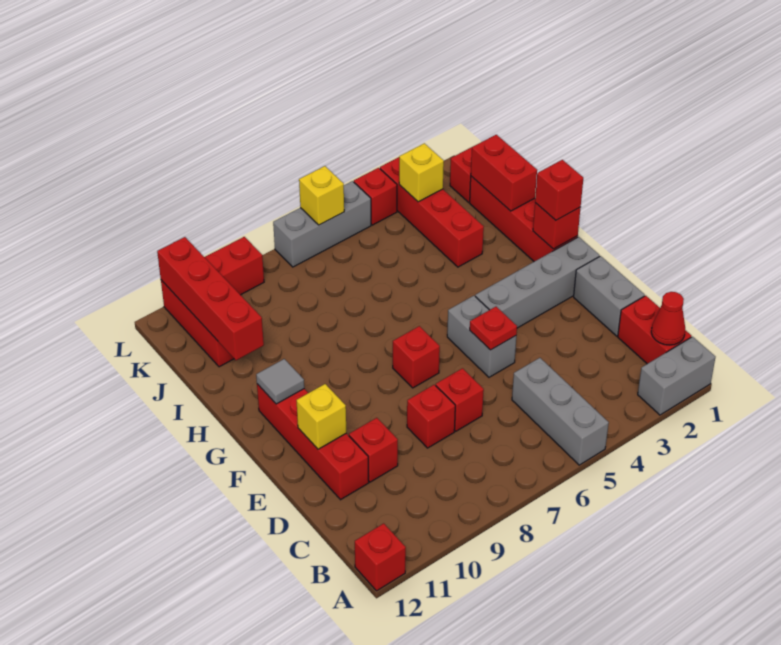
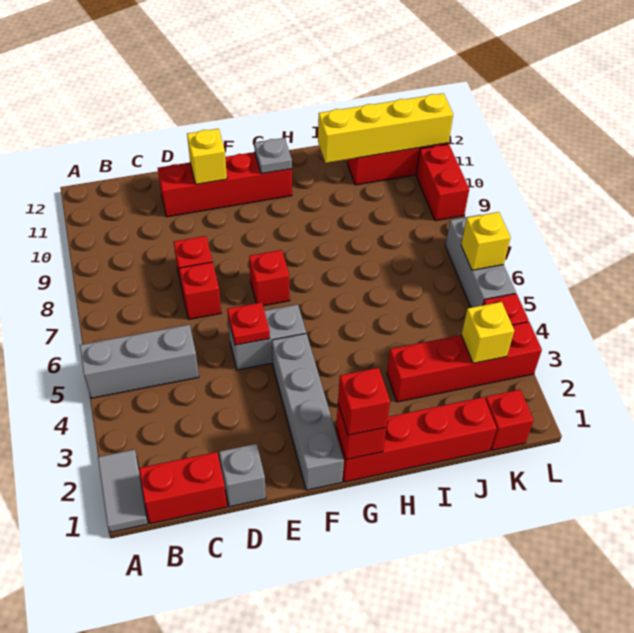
grey 1x2 brick [638,337,715,415] -> grey 1x2 tile [98,450,148,532]
red 1x1 brick [355,523,406,591] -> none
red 1x1 cone [651,292,685,345] -> none
grey 1x2 brick [574,256,645,336] -> grey 1x1 brick [219,444,266,507]
red 1x1 brick [349,418,398,482] -> none
grey 1x1 tile [256,359,304,404] -> grey 1x1 plate [254,138,292,174]
red 1x2 brick [471,135,537,211] -> none
red 1x4 brick [157,237,264,360] -> yellow 1x4 brick [318,93,453,163]

